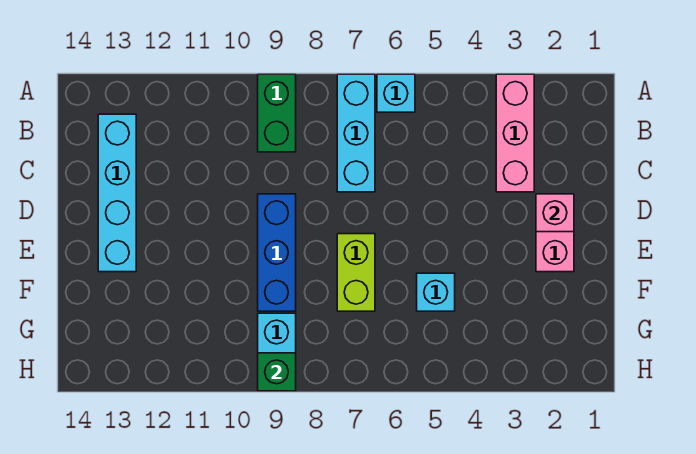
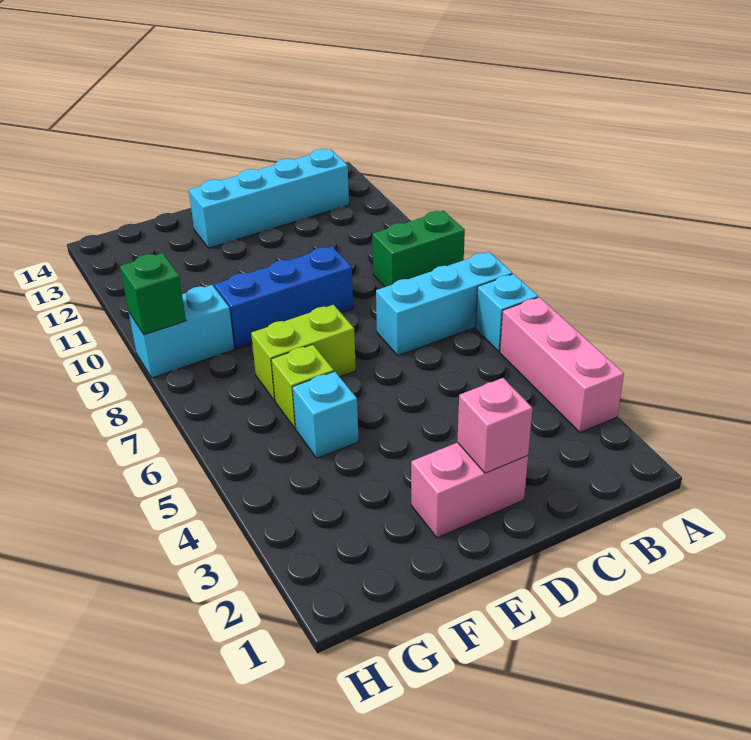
pink 1x3 brick [496,74,534,192] -> pink 1x3 brick turned to [500,297,624,432]
none -> lime 1x1 brick [271,344,334,429]

